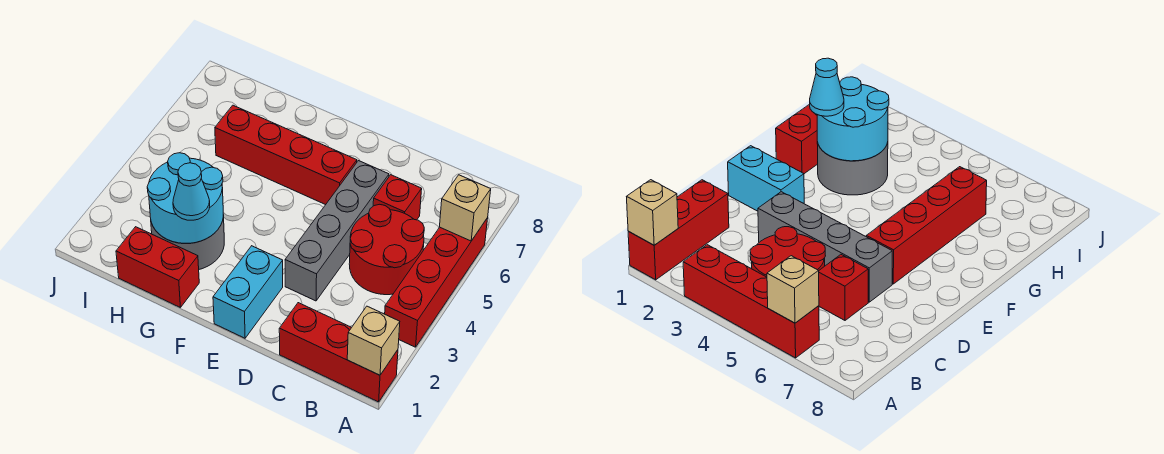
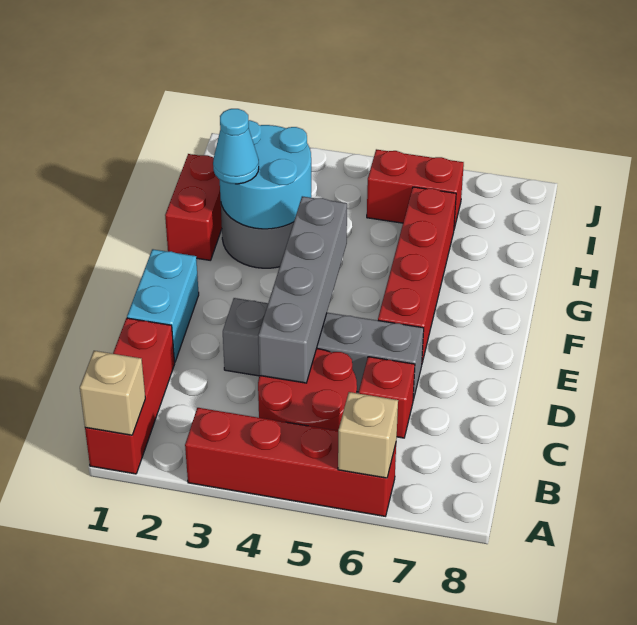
none -> grey 1x4 brick [258,196,347,383]
cyan 1x2 brick [213,246,283,338] -> cyan 1x2 brick turned to [127,249,199,362]
none -> red 1x2 brick [367,149,464,229]

